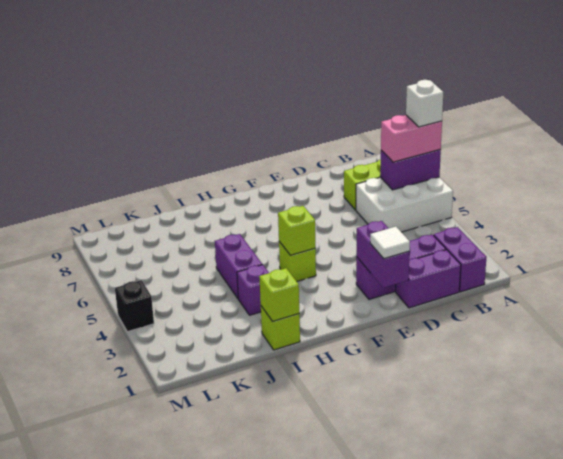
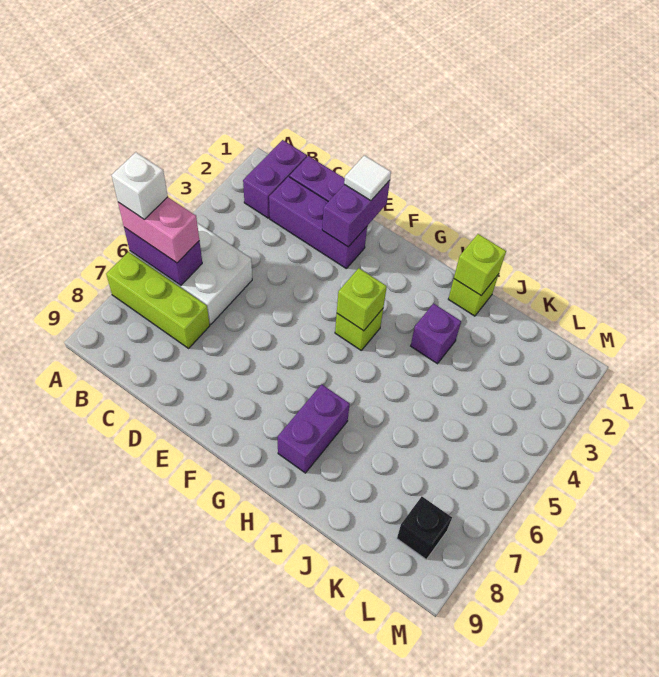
purple 1x2 brick [215,234,262,298] -> purple 1x2 brick moved to [278,384,350,473]
black 1x1 brick [115,280,154,332] -> black 1x1 brick moved to [397,497,452,560]

